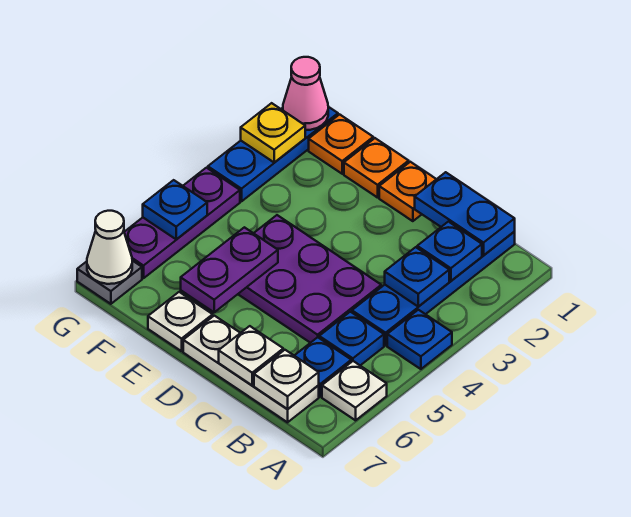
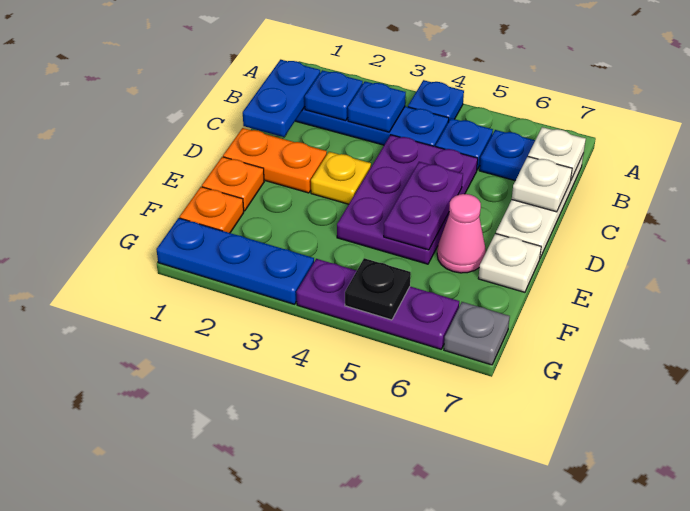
white 1x1 plate [322,361,387,420] -> none
orange 1x1 plate [379,162,436,221] -> orange 1x2 plate [223,128,327,193]
purple 1x2 plate [181,227,278,312] -> purple 1x2 plate turned to [384,162,463,250]
pink 1x1 cone [283,57,328,130] -> pink 1x1 cone moved to [437,194,486,273]
yellow 1x1 plate [241,103,305,163] -> yellow 1x1 plate moved to [311,152,371,204]
blue 1x1 plate [143,180,207,239] -> black 1x1 plate [345,258,411,320]
white 1x1 cone [87,211,132,284] -> none

